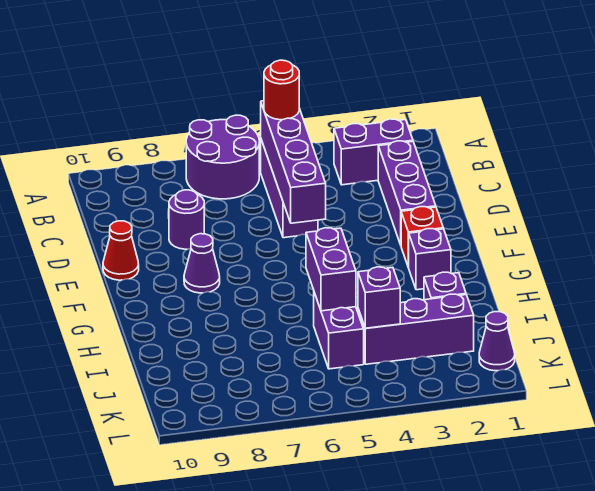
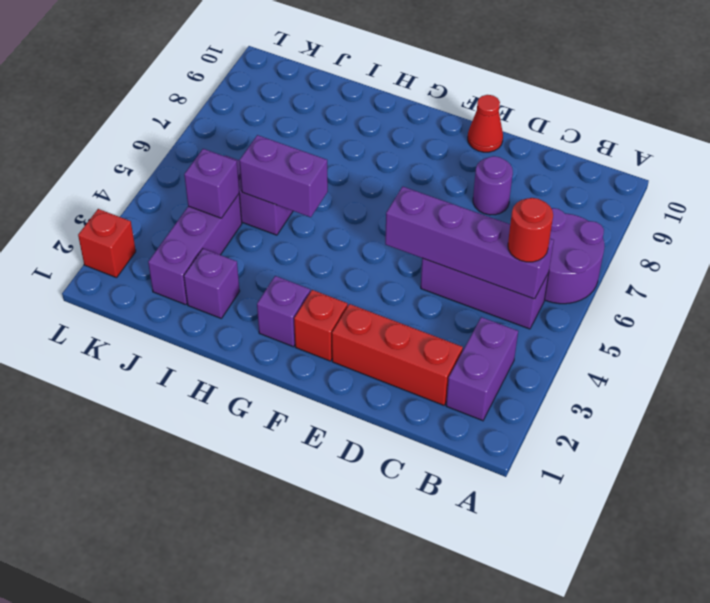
purple 1x3 brick [378,141,436,245] -> red 1x3 brick [332,304,463,405]
purple 1x1 cone [184,234,220,293] -> none
purple 1x1 cone [479,312,515,371] -> none
none -> red 1x1 brick [78,209,136,278]

